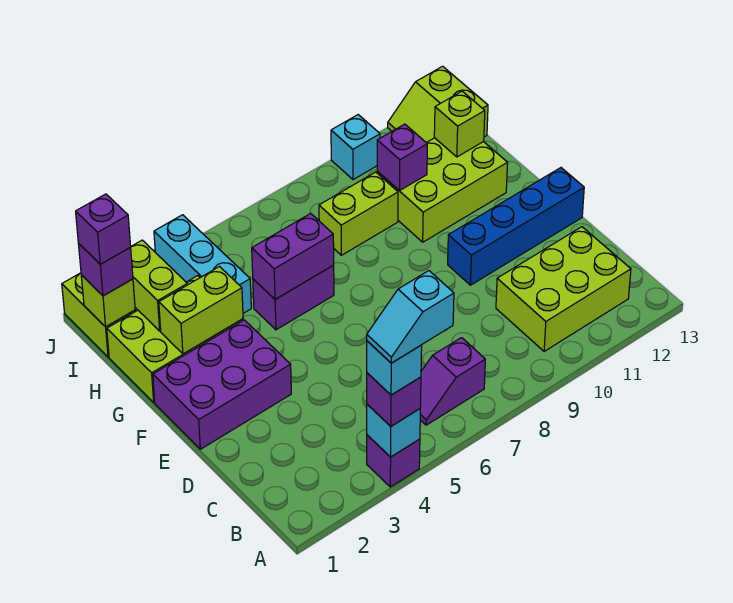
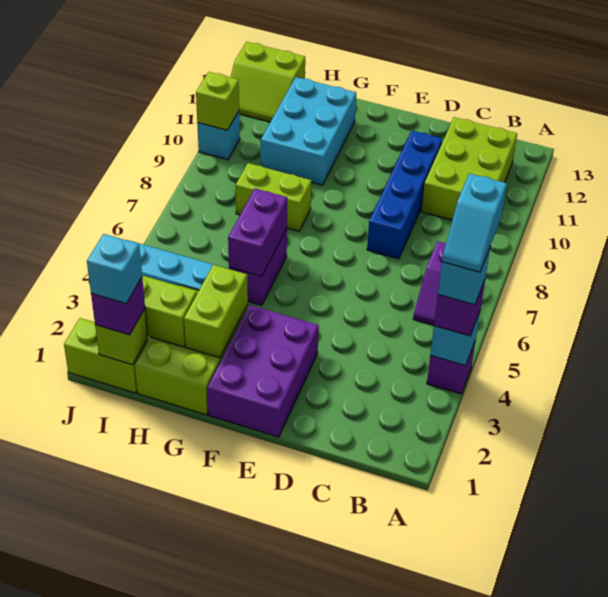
blue 1x4 brick [448,168,584,285] -> blue 1x4 brick moved to [367,131,442,259]
lime 2x3 brick [377,138,508,242] -> cyan 2x3 brick [261,77,356,185]
lime 1x2 brick [319,172,398,255] -> lime 1x2 brick turned to [235,163,311,231]
purple 1x1 brick [377,124,427,191] -> none
lime 1x1 brick [434,91,485,157] -> lime 1x1 brick moved to [196,72,239,130]
purple 1x1 brick [76,194,131,264] -> cyan 1x1 brick [87,234,142,304]

